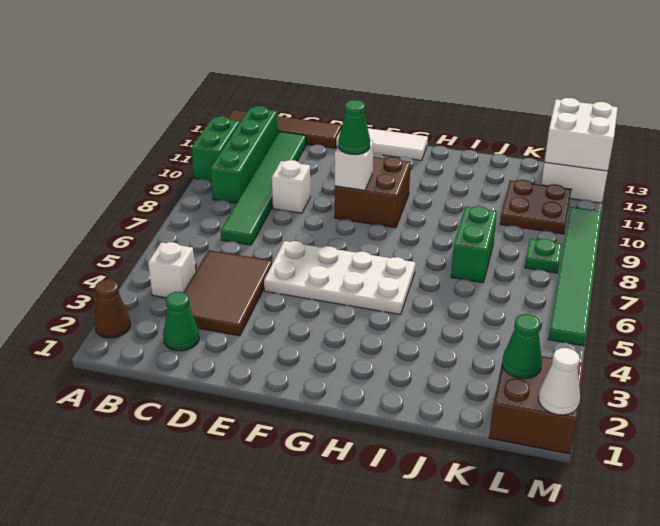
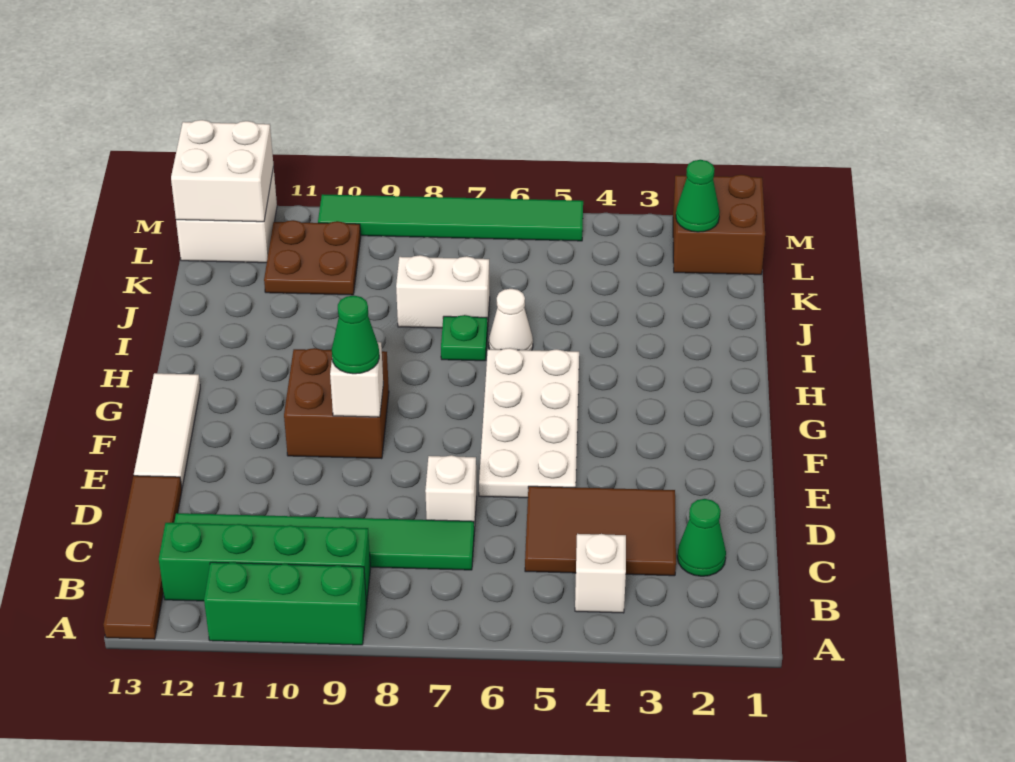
brown 1x1 cone [94,279,130,338] -> none
green 1x2 brick [192,116,240,181] -> green 1x3 brick [204,562,367,645]
white 1x1 brick [272,160,310,213] -> white 1x1 brick moved to [425,455,477,531]
green 1x2 brick [451,206,497,283] -> white 1x2 brick [396,255,490,328]
green 1x1 plate [525,239,562,273] -> green 1x1 plate moved to [441,315,488,361]
white 1x1 cone [539,348,580,415] -> white 1x1 cone moved to [489,289,533,350]

